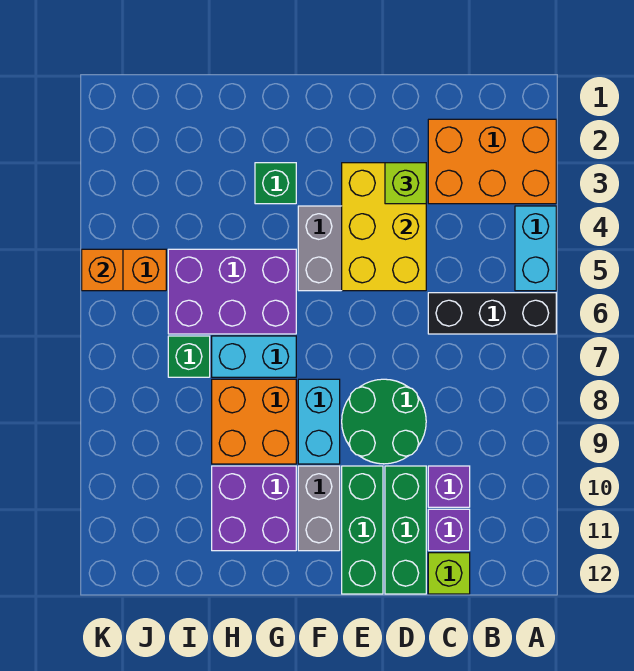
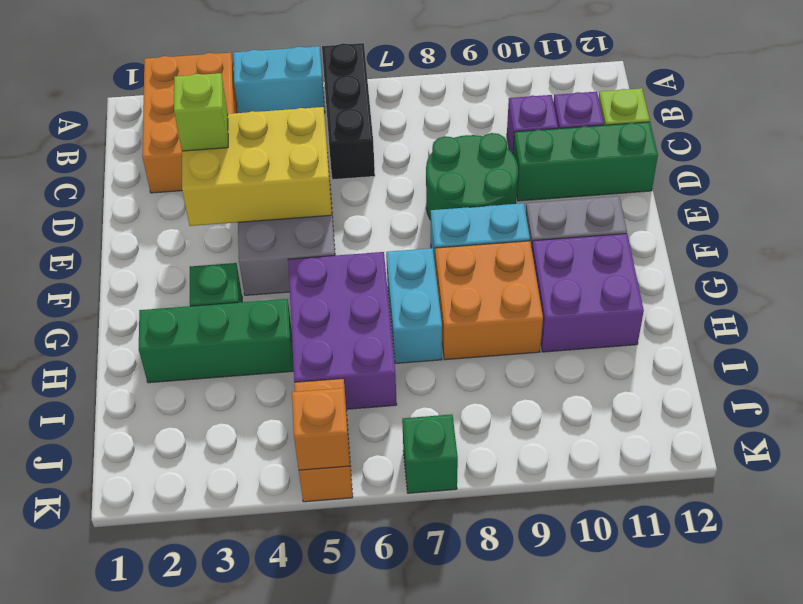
green 1x3 brick [342,466,383,594] -> green 1x3 brick moved to [139,299,294,383]
green 1x1 brick [168,336,210,377] -> green 1x1 brick moved to [402,414,458,493]

